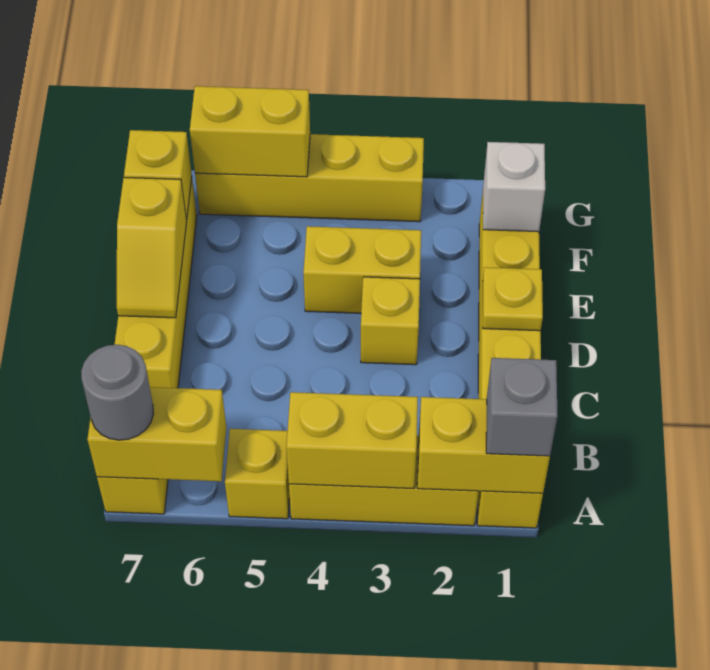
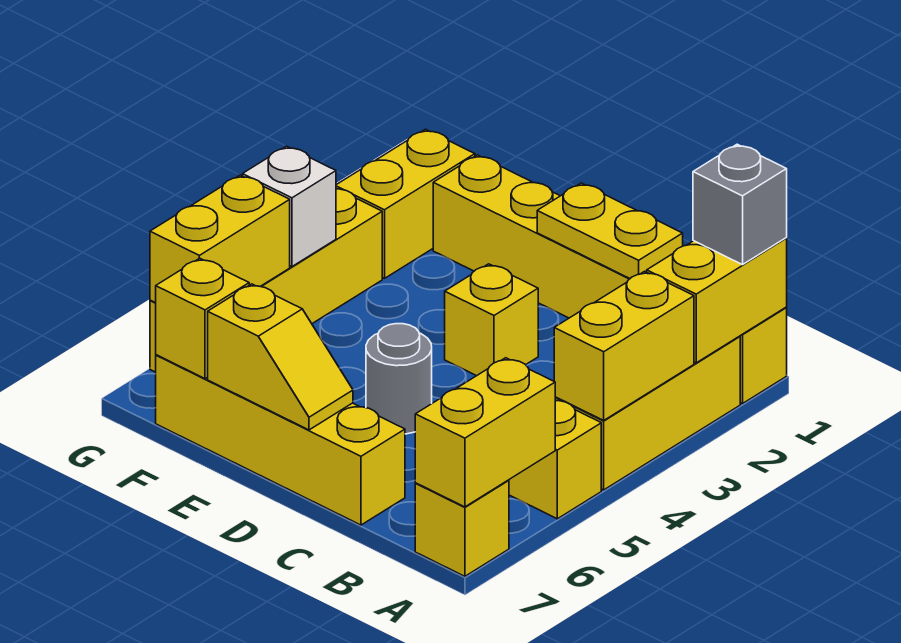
grey 1x1 round brick [81,345,154,440] -> grey 1x1 round brick moved to [366,324,432,434]
yellow 1x1 plate [483,267,543,331] -> yellow 1x2 plate [537,183,683,278]
yellow 1x2 brick [303,226,421,313] -> yellow 1x2 brick moved to [336,129,475,278]
white 1x1 brick [483,142,545,232] -> white 1x1 brick moved to [243,146,336,267]

